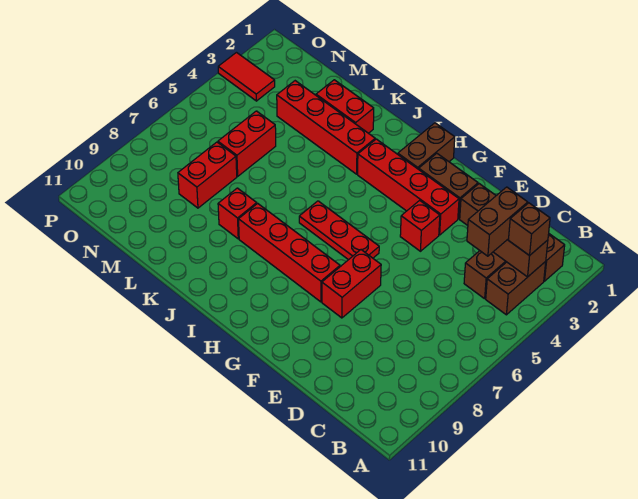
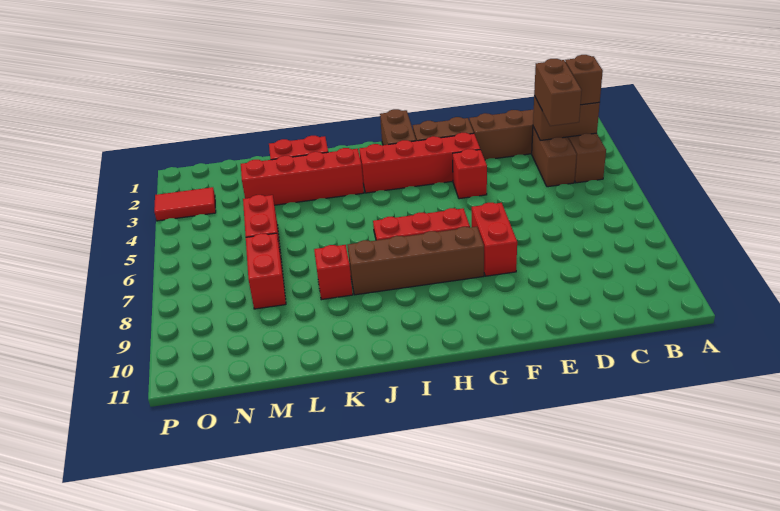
red 1x4 brick [239,203,340,302] -> brown 1x4 brick [348,227,484,295]

